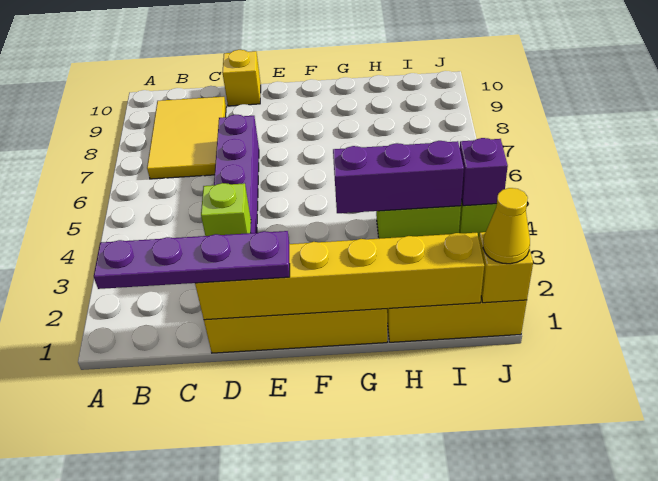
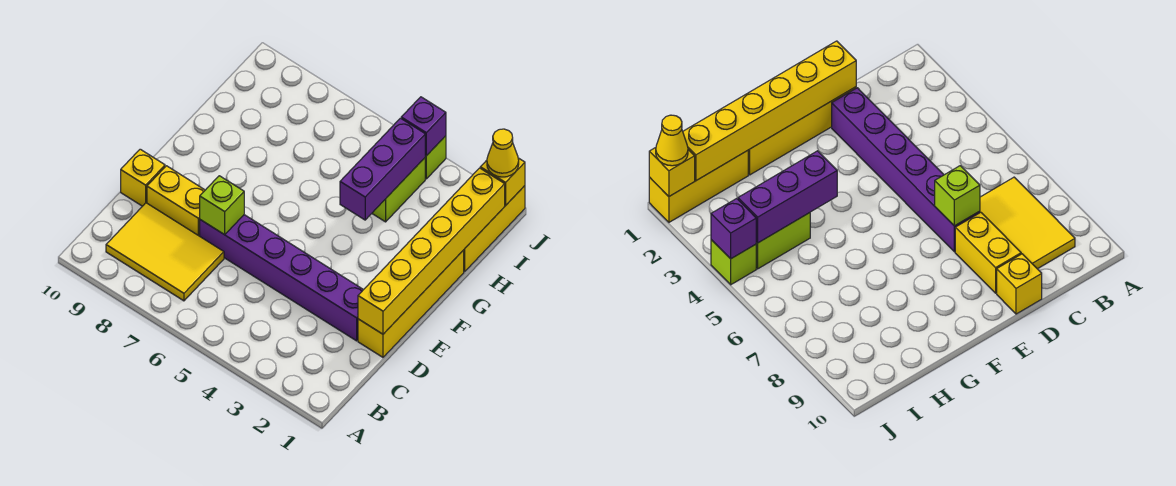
purple 1x4 plate [94,231,290,289] -> none
lime 1x1 brick [201,183,251,236] -> lime 1x1 brick moved to [200,176,244,235]
none -> yellow 1x2 brick [147,166,205,236]

